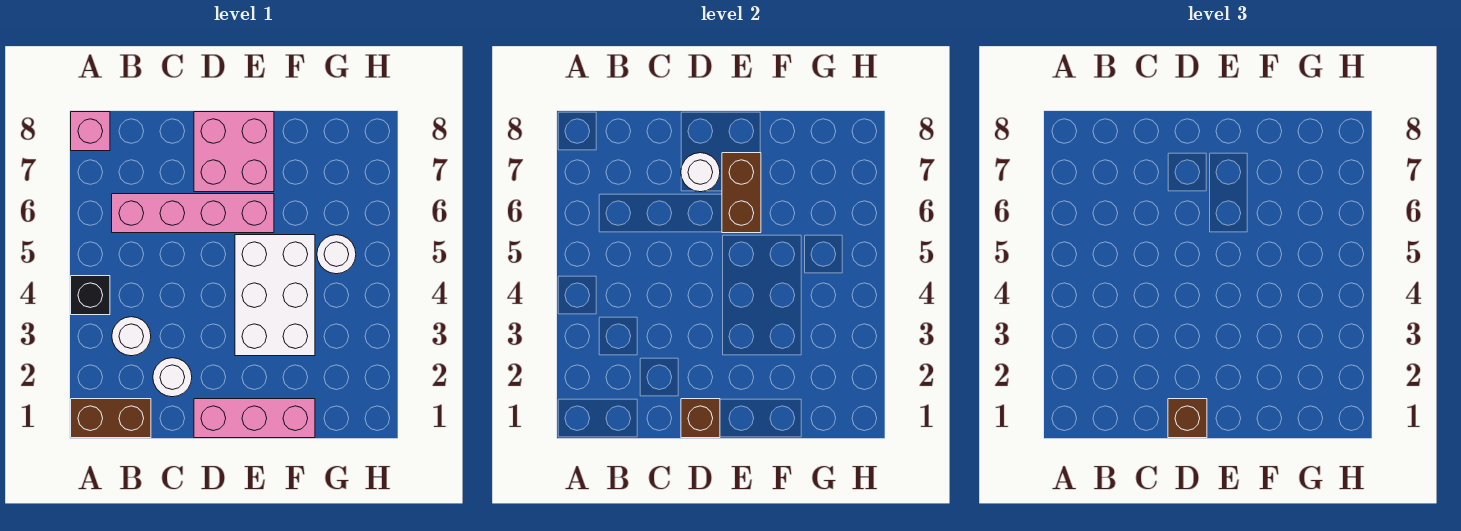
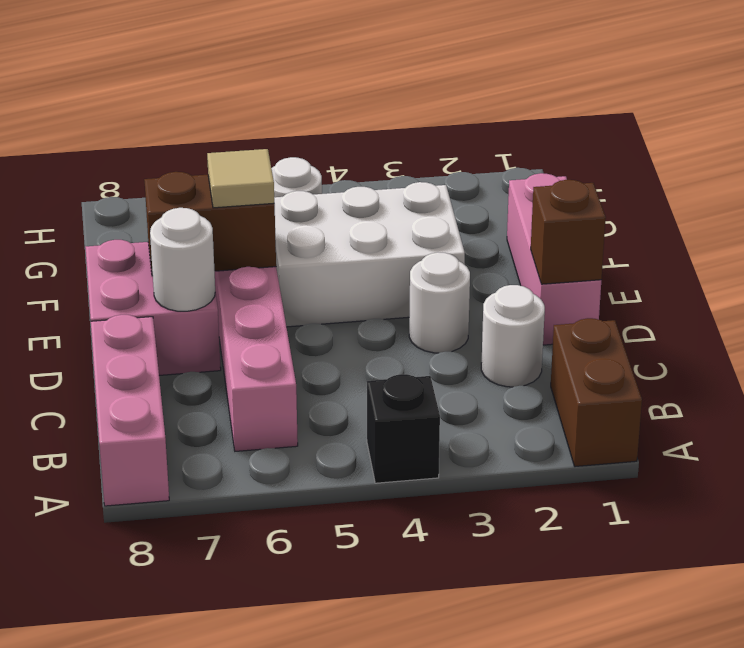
pink 1x1 brick [71,112,110,151] -> pink 1x3 brick [91,315,169,506]
white 1x1 round brick [112,317,151,356] -> white 1x1 round brick moved to [409,252,470,353]
brown 1x1 brick [1168,399,1207,438] -> none
none -> tan 1x1 tile [207,149,274,208]

